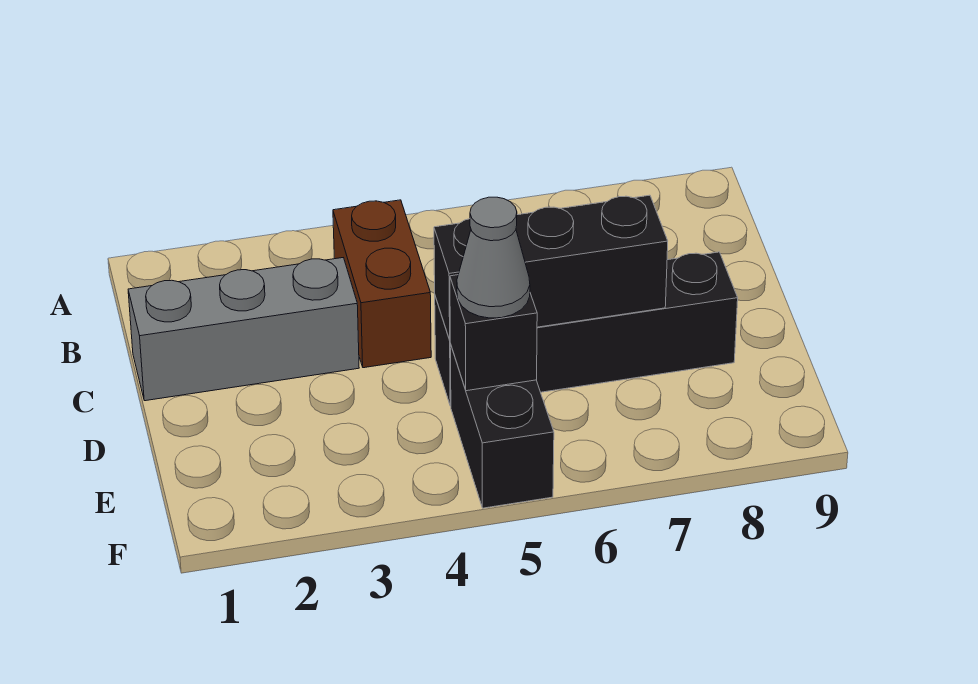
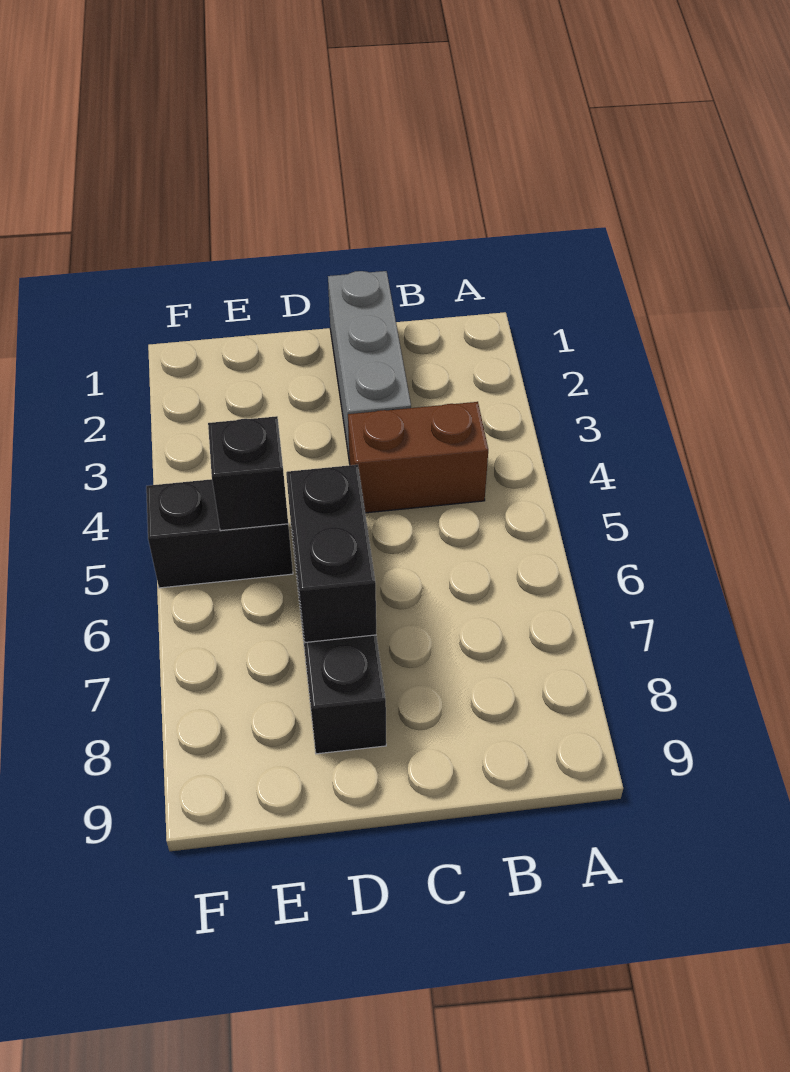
black 1x3 brick [434,195,668,340] -> black 1x2 brick [287,465,376,642]
grey 1x1 cone [457,197,530,318] -> none

